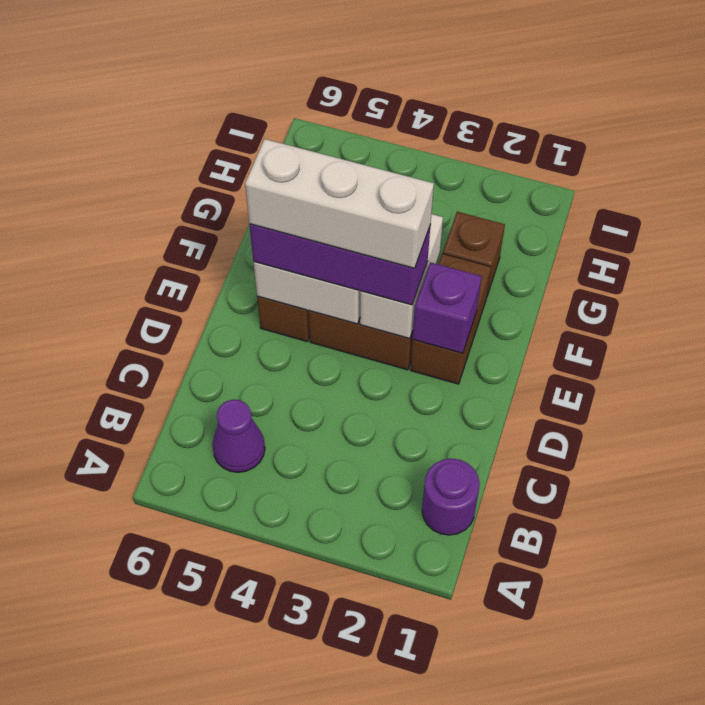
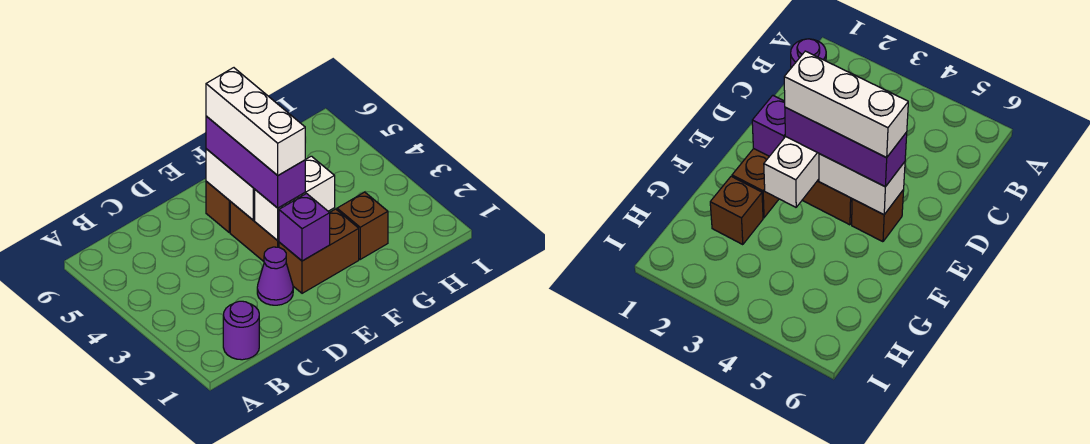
purple 1x1 cone [212,400,265,472] -> purple 1x1 cone moved to [257,247,293,305]

